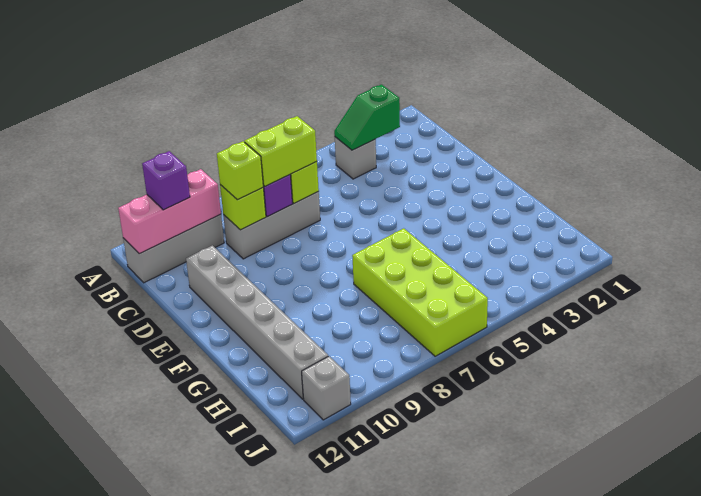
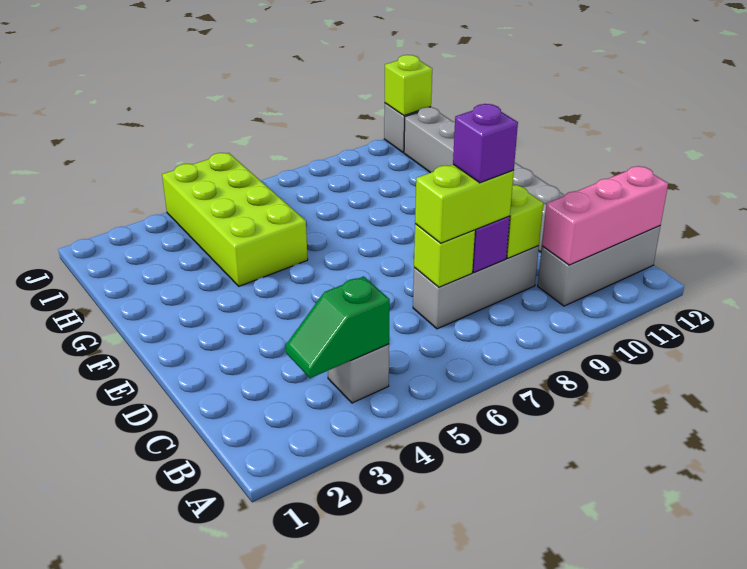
green 1x2 slope [334,84,400,150] -> green 1x2 slope turned to [286,276,390,378]
purple 1x1 brick [142,151,190,210] -> purple 1x1 brick moved to [453,104,518,183]
lime 1x1 brick [217,141,263,200] -> lime 1x1 brick moved to [385,55,432,116]
lime 2x4 brick [352,228,488,356] -> lime 2x4 brick moved to [162,153,308,286]

